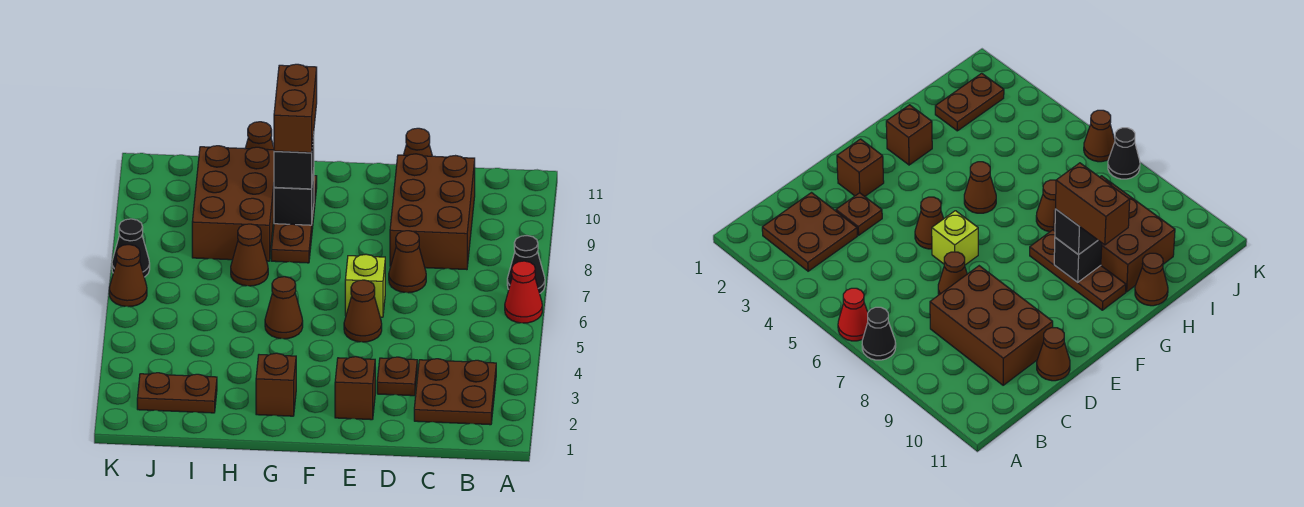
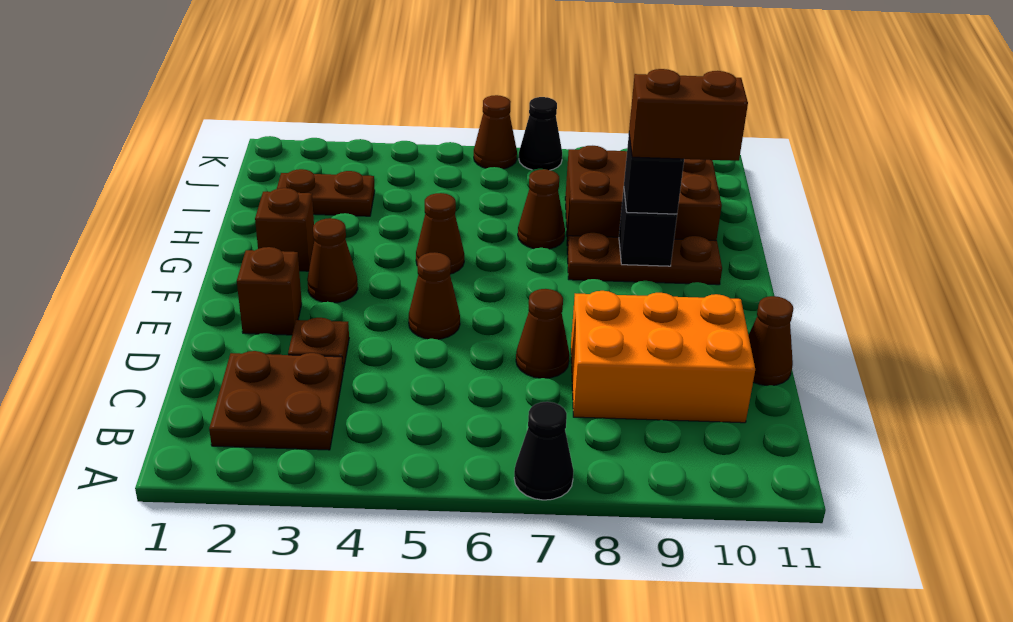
red 1x1 cone [505,261,542,323] -> none
brown 2x3 brick [390,154,475,270] -> orange 2x3 brick [571,291,755,423]
lime 1x1 brick [345,254,385,317] -> none
brown 1x1 cone [245,122,274,150] -> brown 1x1 cone moved to [307,218,358,303]
brown 1x2 plate [137,373,217,413] -> brown 1x2 plate turned to [277,169,375,216]

